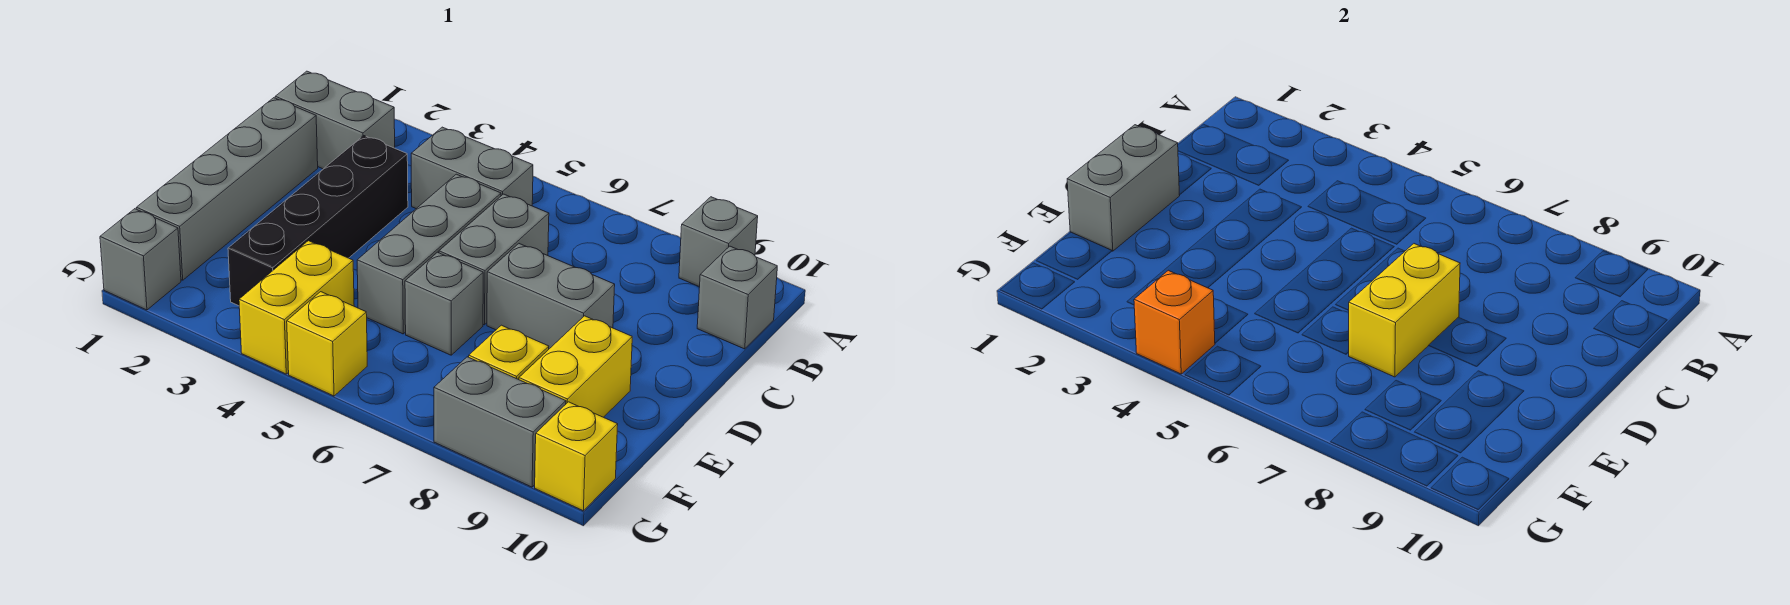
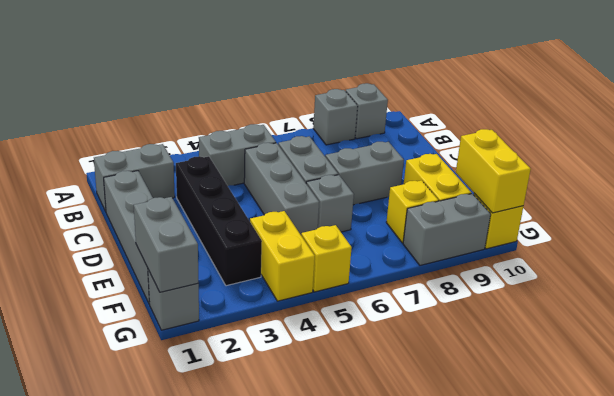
grey 1x1 brick [697,246,777,349] -> grey 1x1 brick moved to [313,89,358,145]
grey 1x2 brick [1067,125,1180,251] -> grey 1x2 brick moved to [134,197,198,292]
yellow 1x2 brick [1349,244,1460,377] -> yellow 1x2 brick moved to [456,129,531,213]
orange 1x1 brick [1134,270,1215,374] -> none

